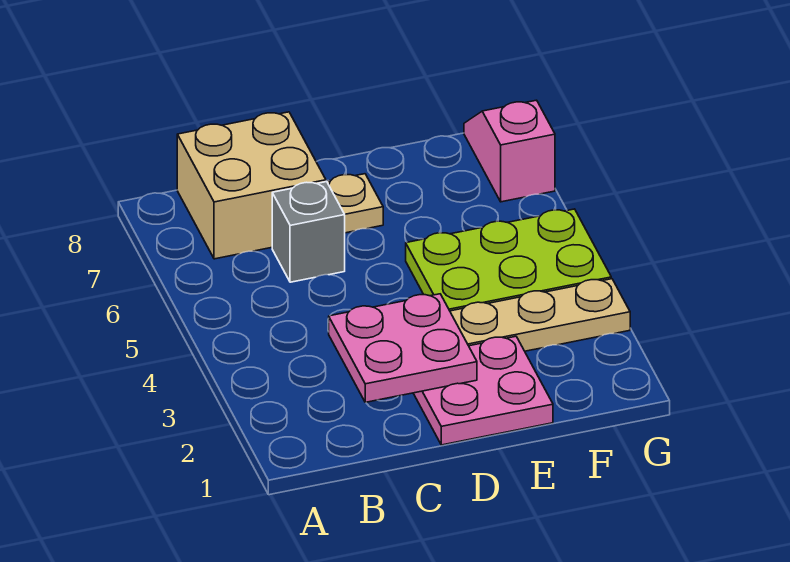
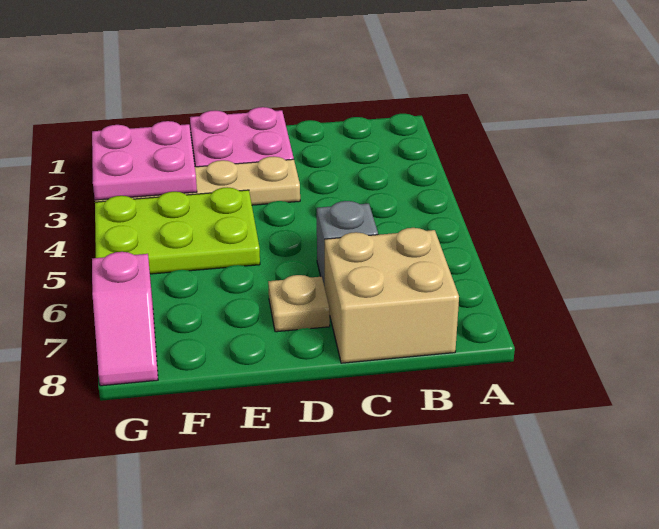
pink 2x2 plate [329,294,477,402] -> pink 2x2 plate moved to [92,121,197,200]

